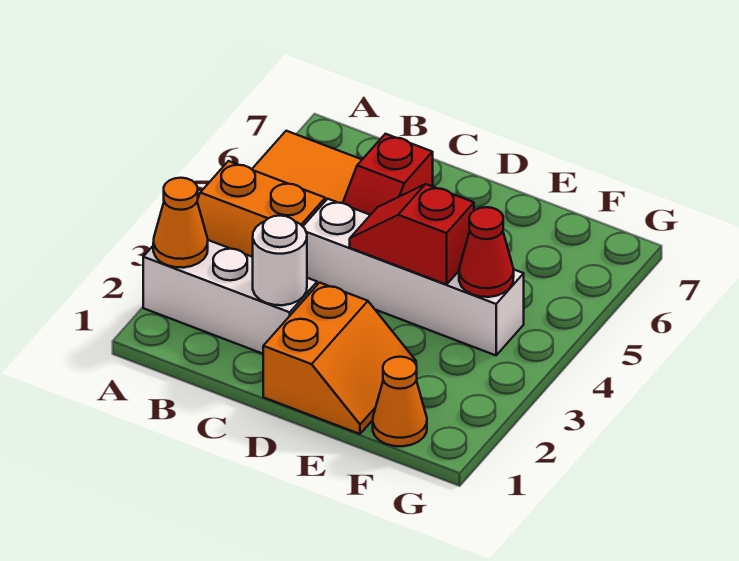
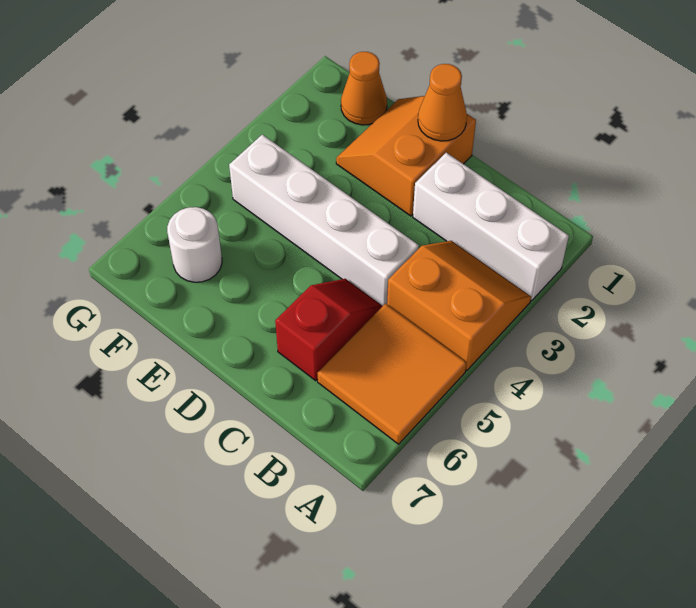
orange 1x1 cone [153,178,208,268] -> orange 1x1 cone moved to [418,64,467,141]
white 1x1 round brick [253,216,307,305] -> white 1x1 round brick moved to [167,207,222,282]
red 1x2 slope [350,184,474,285] -> none
red 1x1 cone [459,207,514,297] -> none

